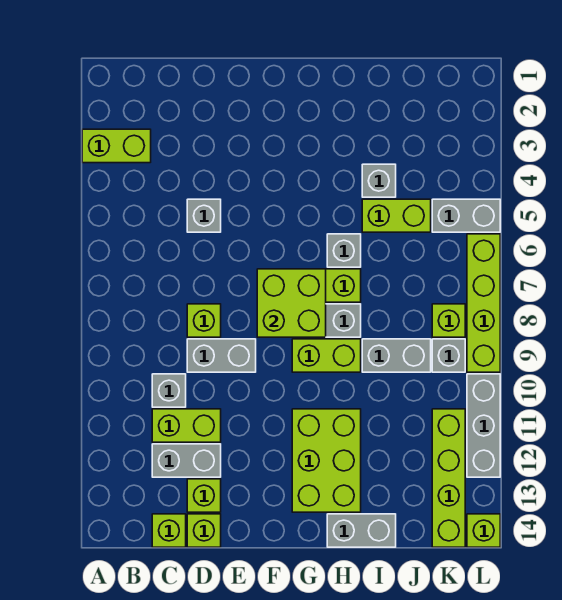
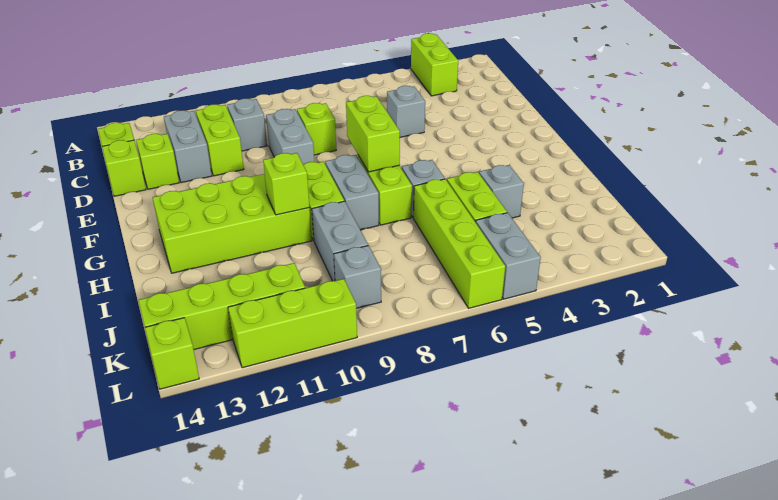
lime 2x2 brick [257,269,326,337] -> lime 1x2 brick [346,96,400,172]
lime 2x3 brick [292,409,361,512] -> lime 2x4 brick [153,174,312,273]
grey 1x2 brick [327,514,396,547] -> none
lime 1x1 brick [432,304,465,337] -> lime 1x1 brick moved to [263,153,309,215]
lime 1x4 brick [467,234,500,372] -> lime 1x4 brick turned to [413,179,505,308]
grey 1x3 brick [467,374,500,477] -> lime 1x3 brick [228,279,357,368]

